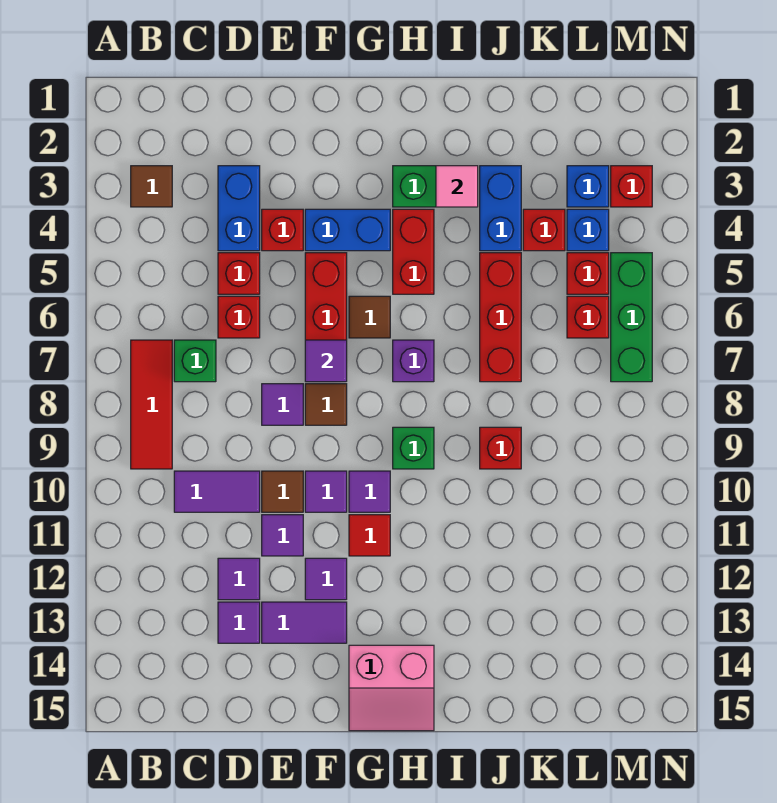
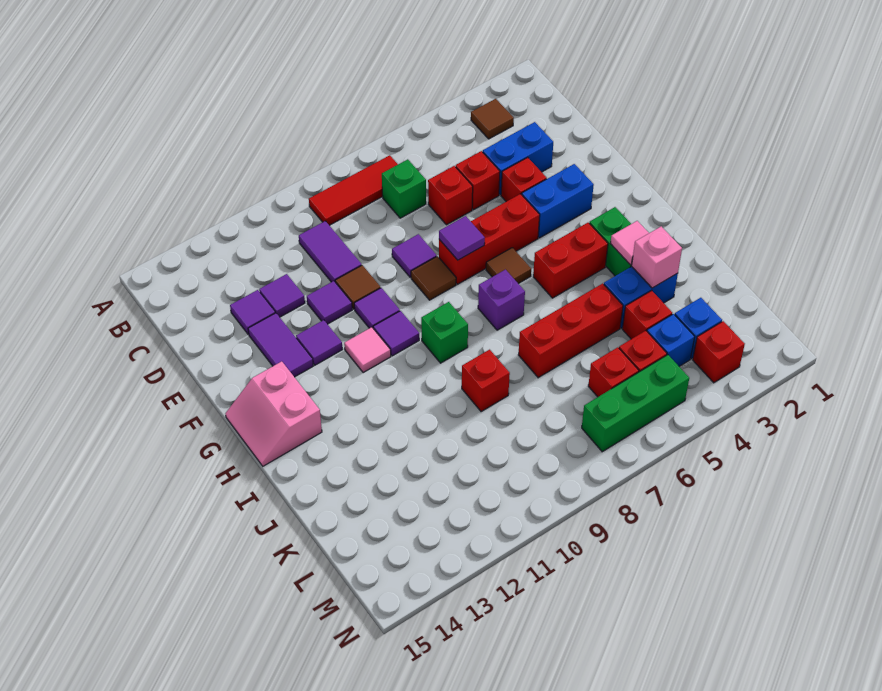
blue 1x2 brick [305,209,390,251] -> blue 1x2 brick turned to [522,164,594,238]
red 1x1 tile [349,515,390,556] -> pink 1x1 tile [344,327,391,373]
none -> pink 1x1 brick [632,226,682,288]

